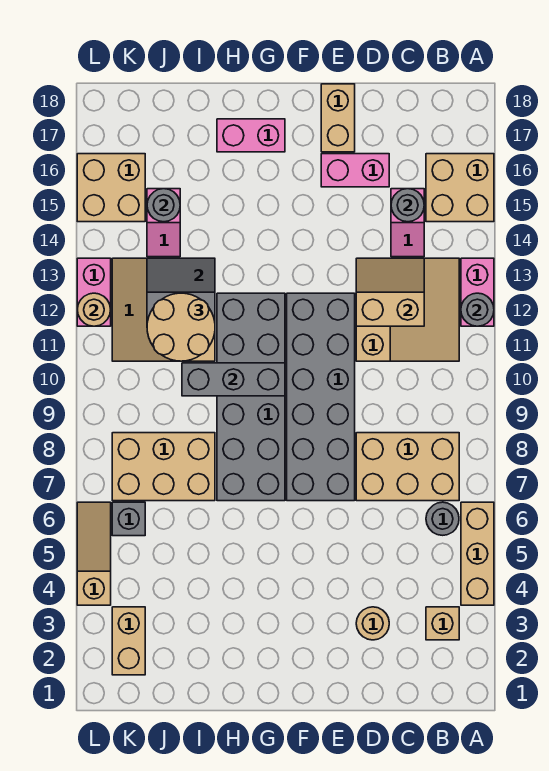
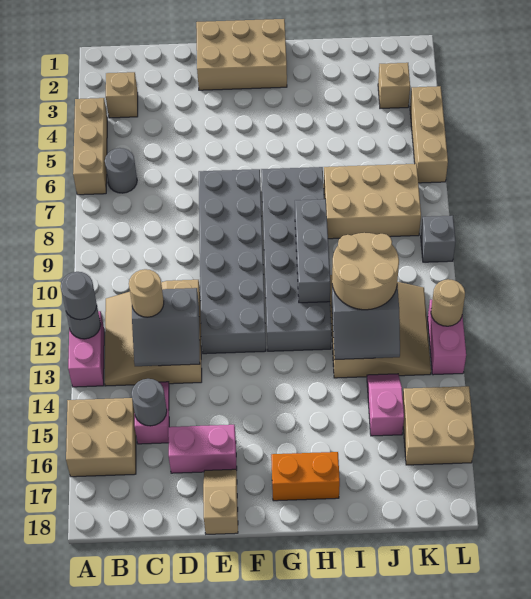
tan 2x3 brick [356,433,459,501] -> tan 2x3 brick moved to [196,19,287,90]
tan 2x2 slope [356,258,424,326] -> grey 2x2 slope [132,288,200,366]
tan 1x1 round brick [356,607,389,640] -> tan 1x1 round brick moved to [129,269,164,317]
tan 1x2 brick [321,84,355,152] -> tan 1x2 slope [203,469,238,534]
grey 1x3 brick [182,363,285,396] -> grey 1x3 brick turned to [295,199,330,303]
pink 1x2 brick [217,119,285,152] -> orange 1x2 brick [271,452,340,501]
grey 1x1 round brick [147,189,180,222] -> grey 1x1 round brick moved to [61,272,97,320]
tan 1x2 brick [112,607,145,675] -> tan 1x1 brick [378,63,410,109]
grey 1x1 brick [112,502,145,536] -> grey 1x1 brick moved to [421,216,456,262]
tan 1x3 slope [77,502,111,605] -> tan 1x3 brick [410,86,448,183]

